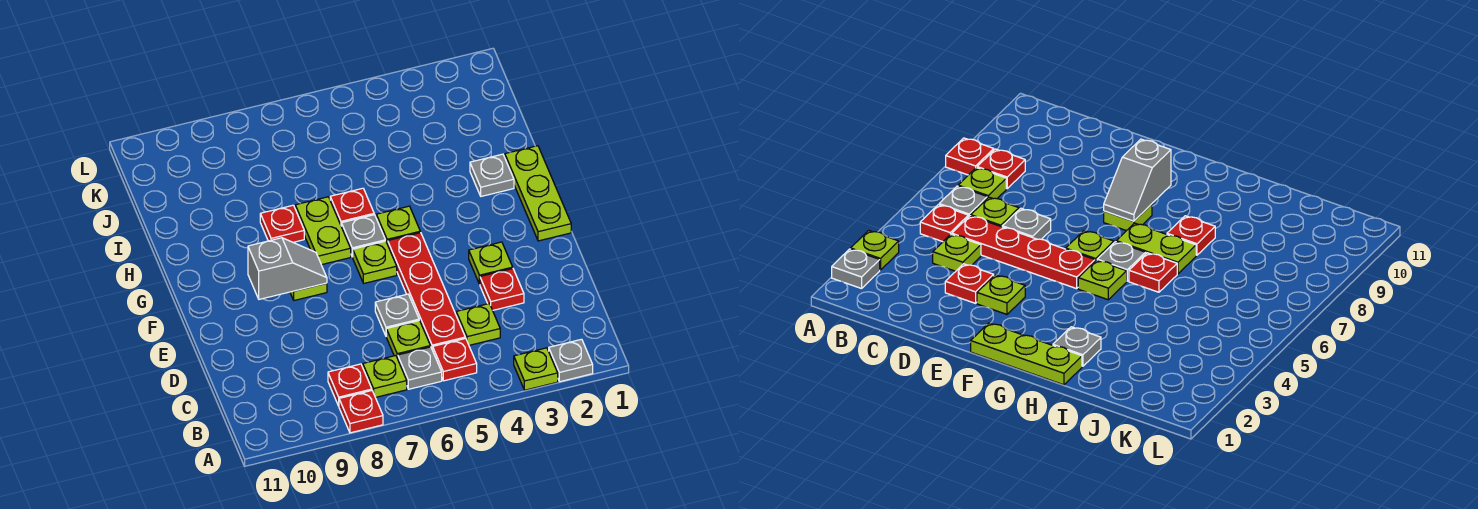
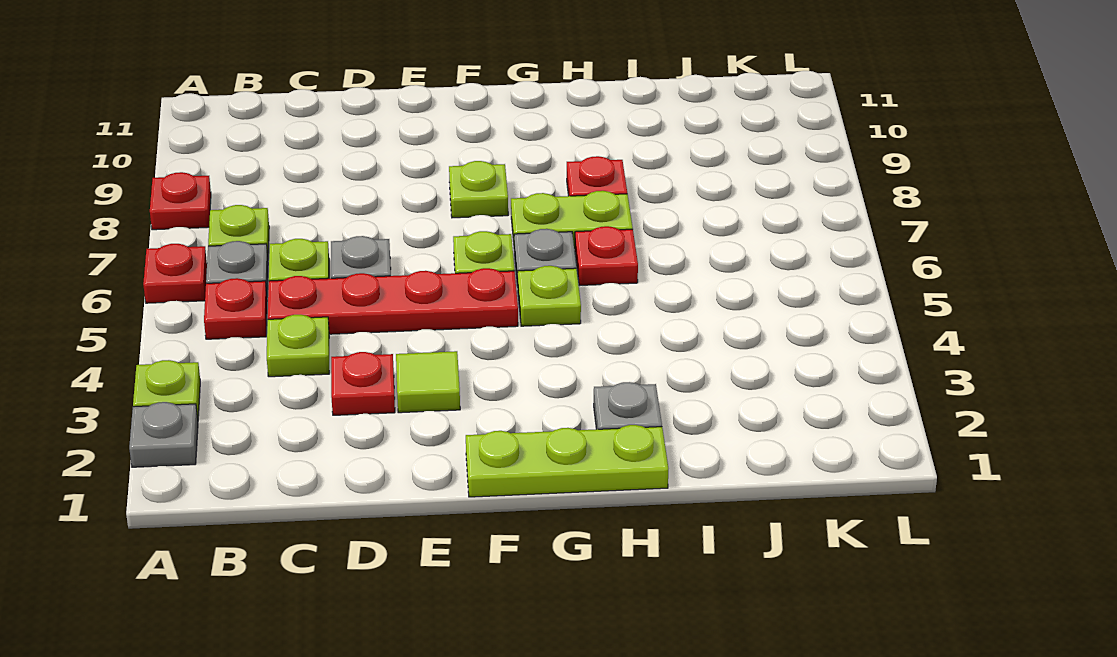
red 1x1 plate [328,364,372,406] -> red 1x1 plate moved to [143,244,207,303]
lime 1x1 plate [469,242,513,284] -> lime 1x1 tile [396,351,460,413]
grey 1x2 slope [248,238,327,299] -> none

